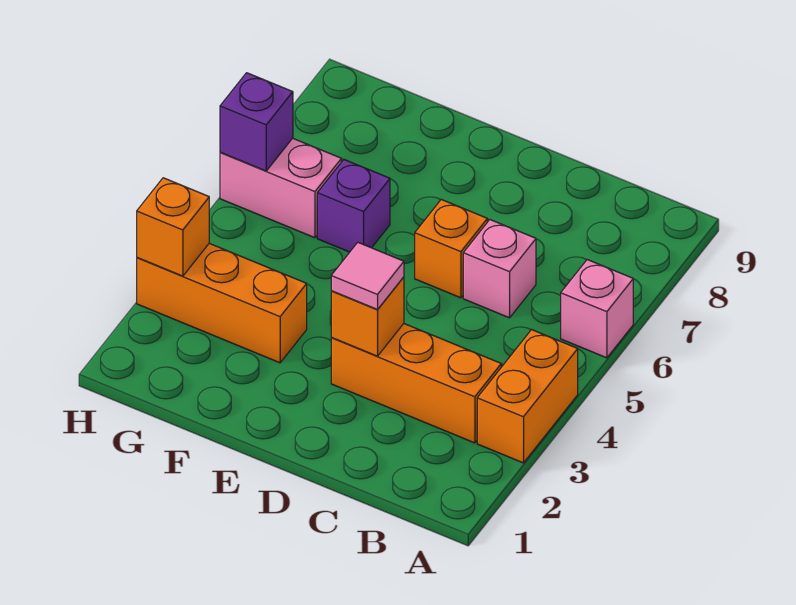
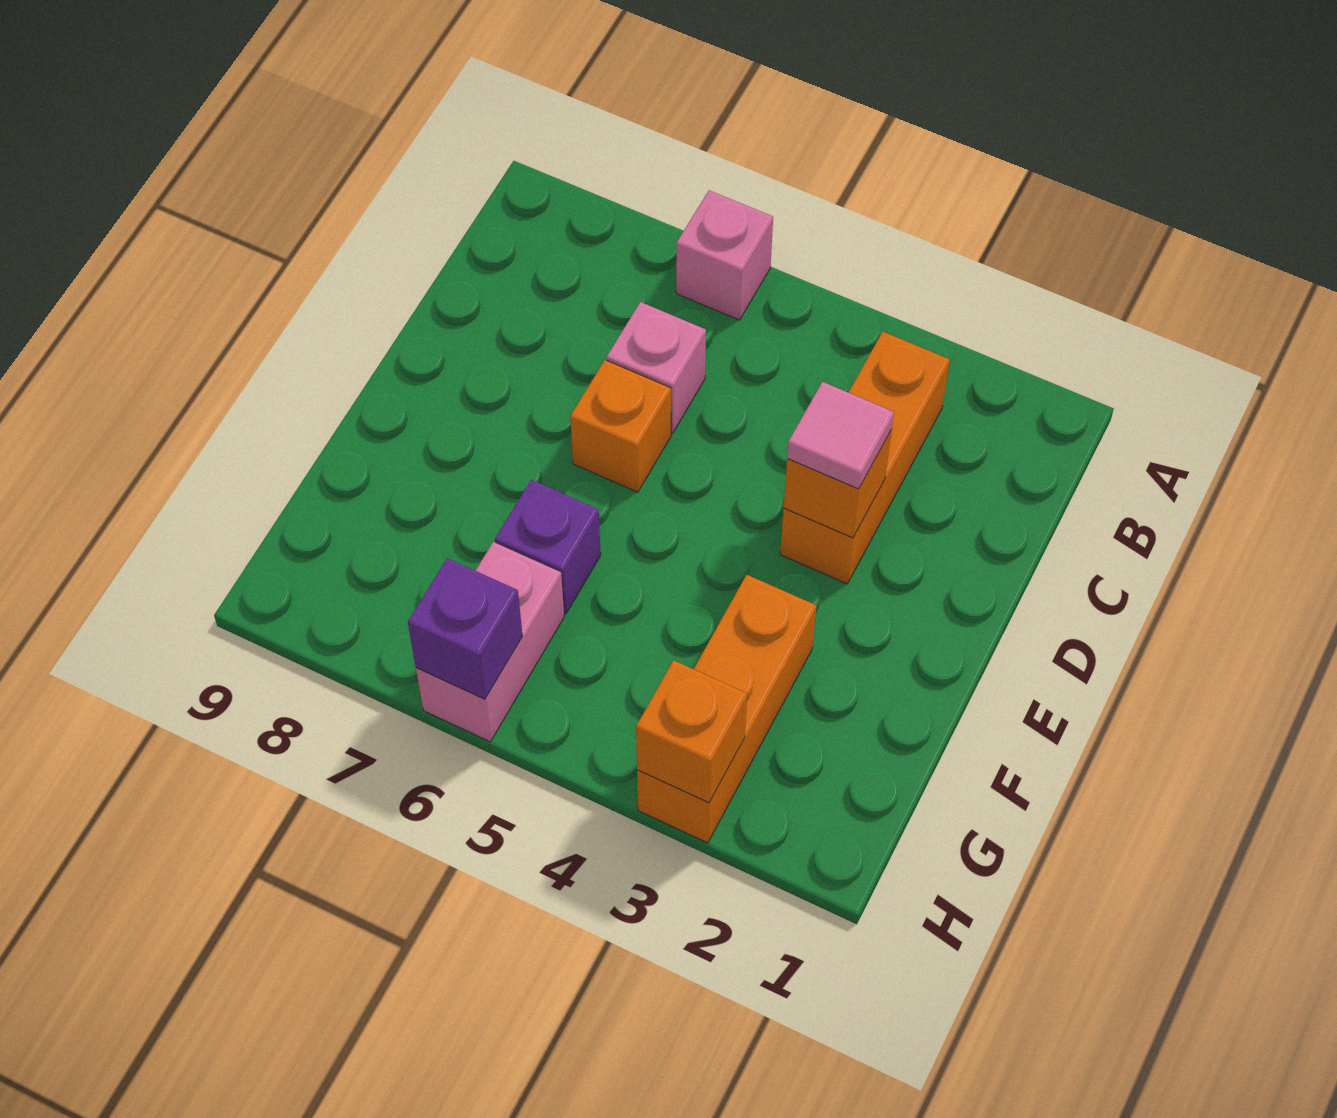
orange 1x2 brick [477,330,578,463] -> none

